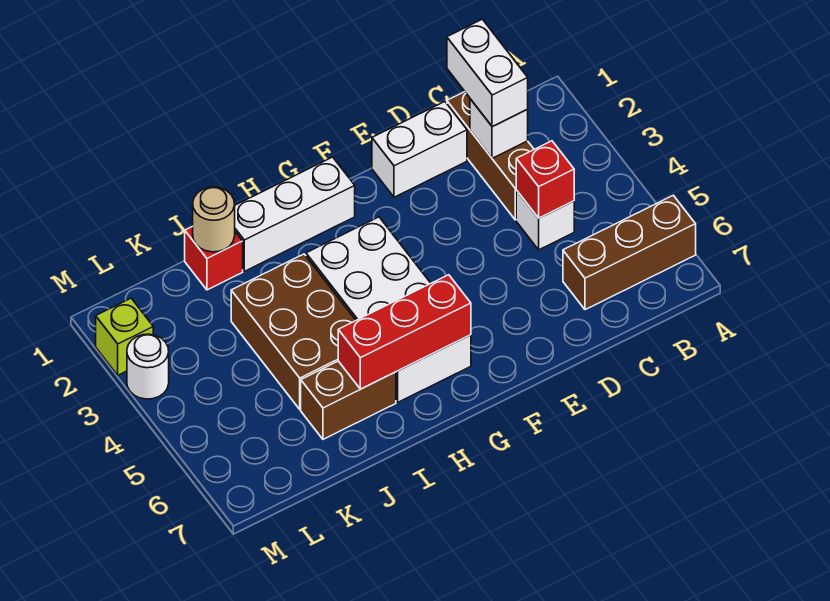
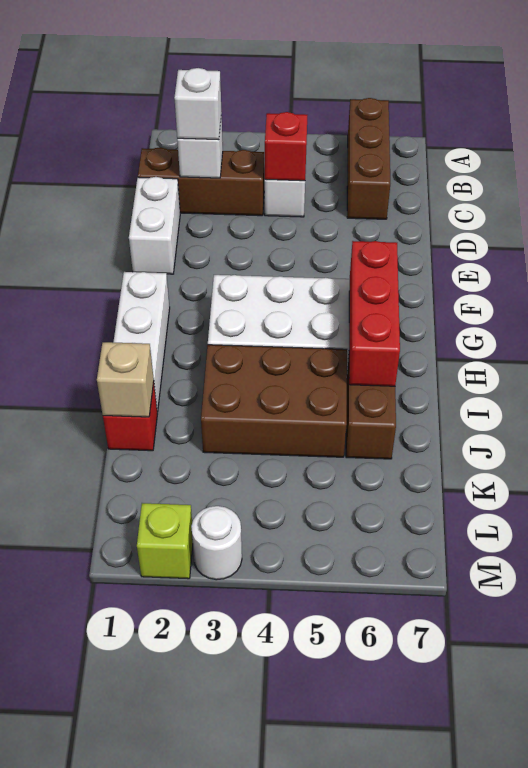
white 1x2 brick [447,19,528,127] -> white 1x1 brick [174,68,221,140]
tan 1x1 round brick [193,187,235,252] -> tan 1x1 brick [97,342,154,417]

